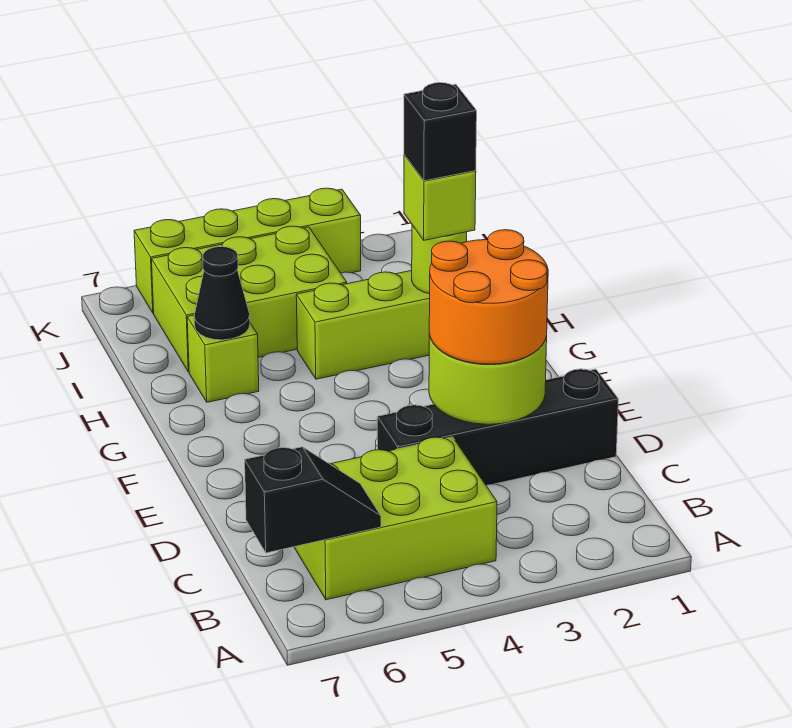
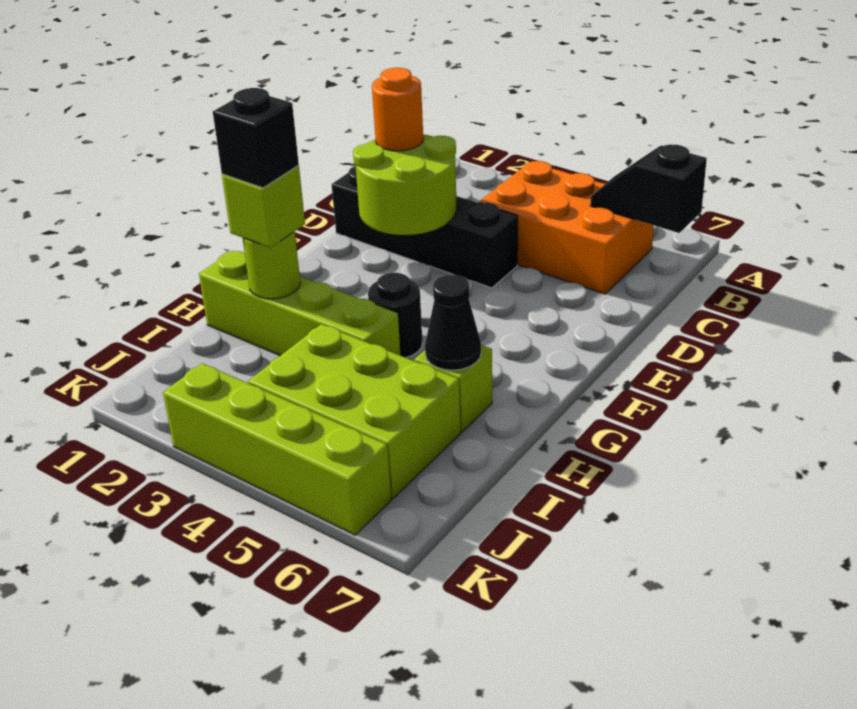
lime 2x3 brick [294,437,497,600] -> orange 2x3 brick [479,161,654,294]
orange 2x2 round brick [429,230,548,364] -> orange 1x1 round brick [372,68,423,151]
none -> black 1x1 round brick [368,273,422,358]

